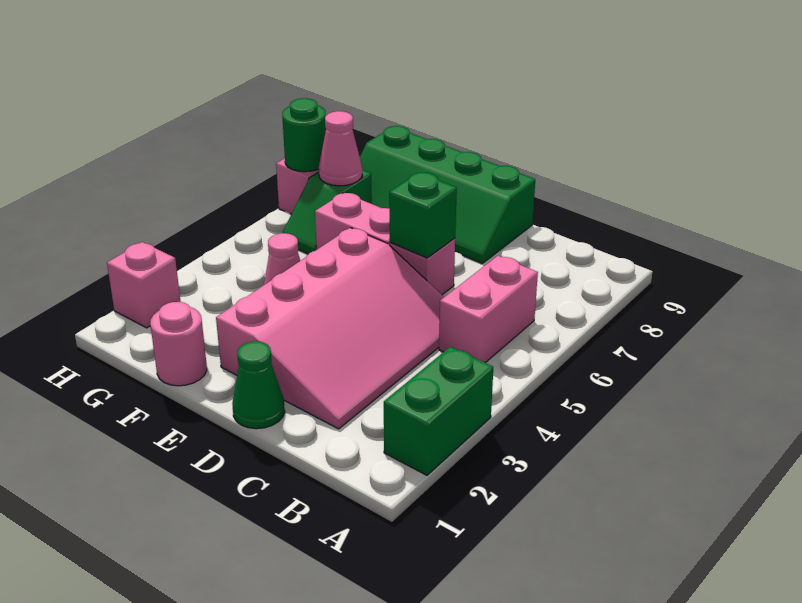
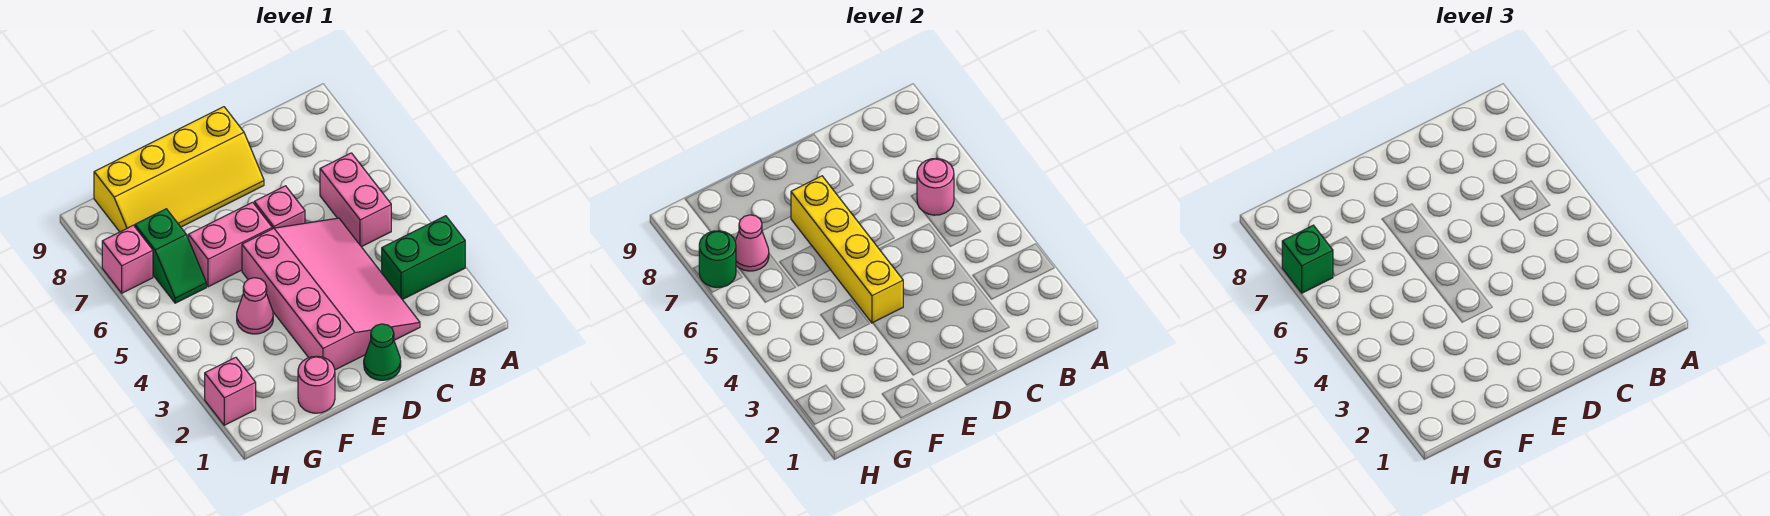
green 1x2 brick [384,347,493,475] -> green 1x2 brick turned to [382,216,465,300]
none -> pink 1x1 round brick [917,158,954,215]
green 1x1 brick [389,173,457,258] -> green 1x1 brick moved to [1282,225,1333,293]
green 2x4 slope [360,126,535,264] -> yellow 2x4 slope [94,107,264,232]
none -> yellow 1x4 brick [791,176,903,323]

